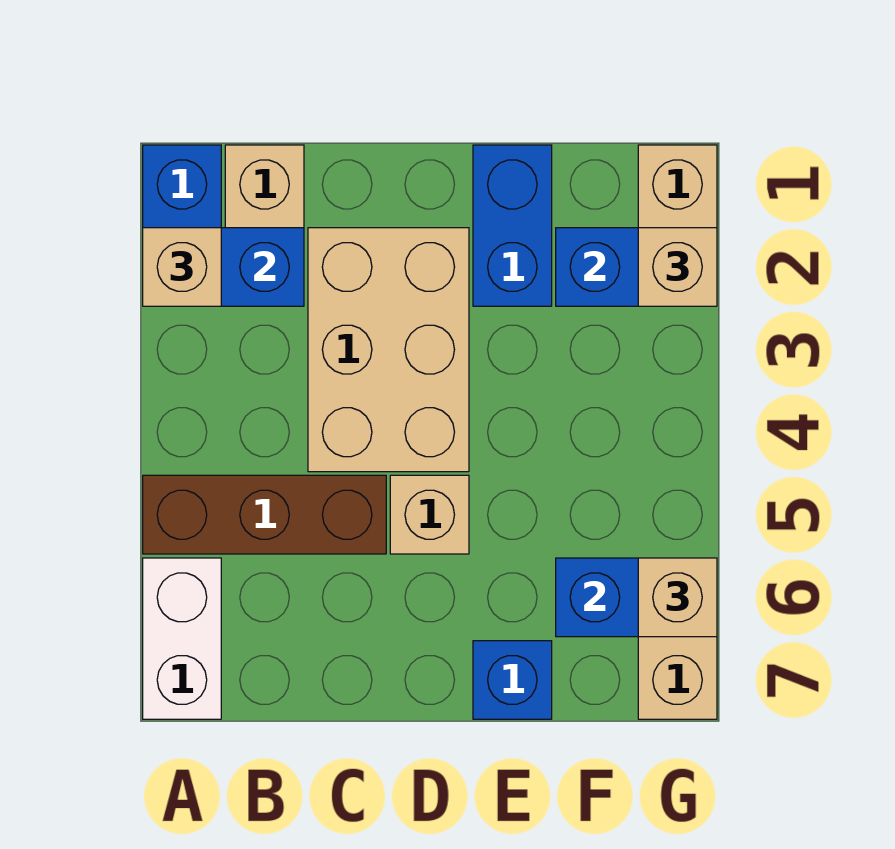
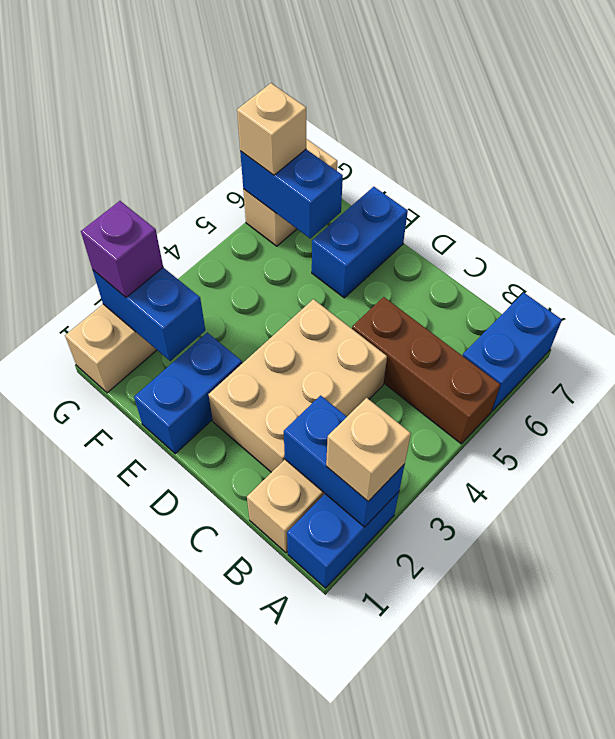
white 1x2 brick [143,558,221,719] -> blue 1x2 brick [463,293,562,411]
tan 1x1 brick [390,475,469,554] -> none
blue 1x1 brick [473,641,552,719] -> blue 1x2 brick [312,187,408,298]
tan 1x1 brick [638,228,717,306] -> purple 1x1 brick [81,201,163,298]

